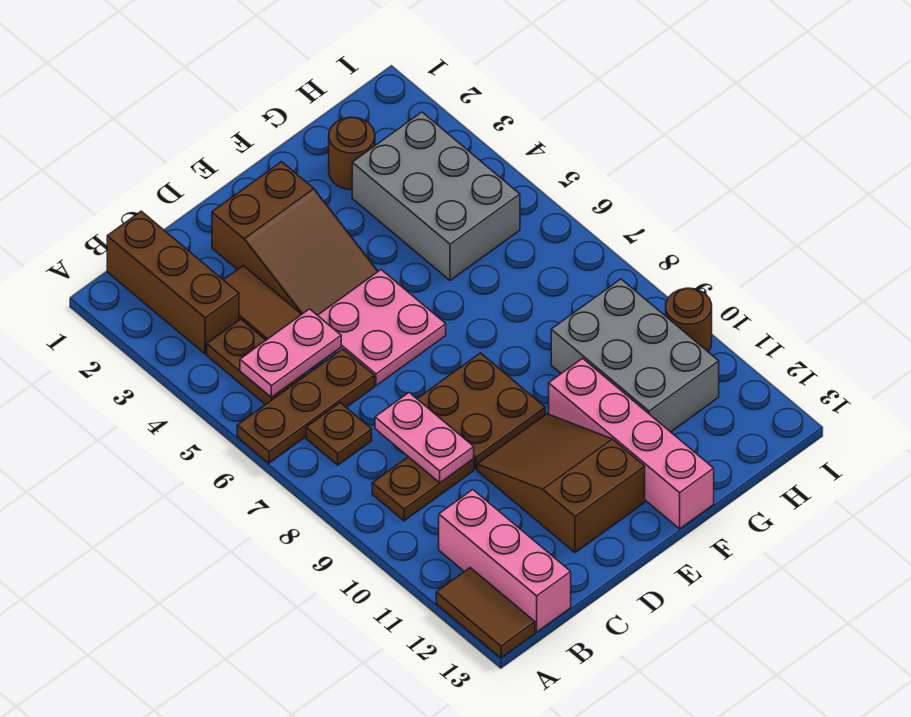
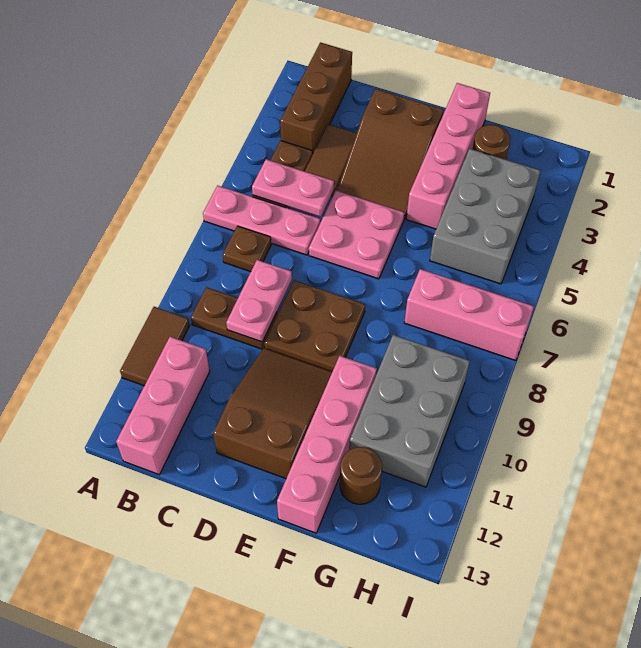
brown 1x3 plate [237,349,374,463] -> pink 1x3 plate [203,186,320,255]
brown 1x2 tile [436,568,535,658] -> brown 1x2 tile moved to [120,307,190,386]
none -> pink 1x4 brick [406,83,490,229]
none -> pink 1x3 brick [404,269,534,361]
brown 1x1 round brick [666,288,712,352] -> brown 1x1 round brick moved to [340,447,382,504]

